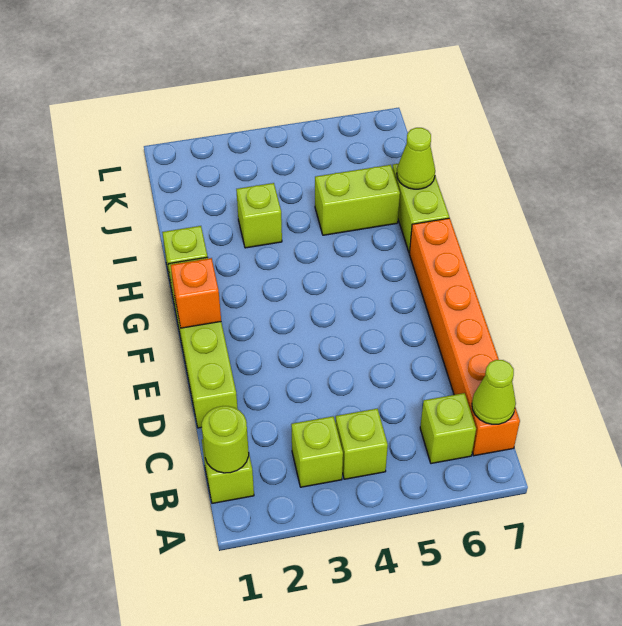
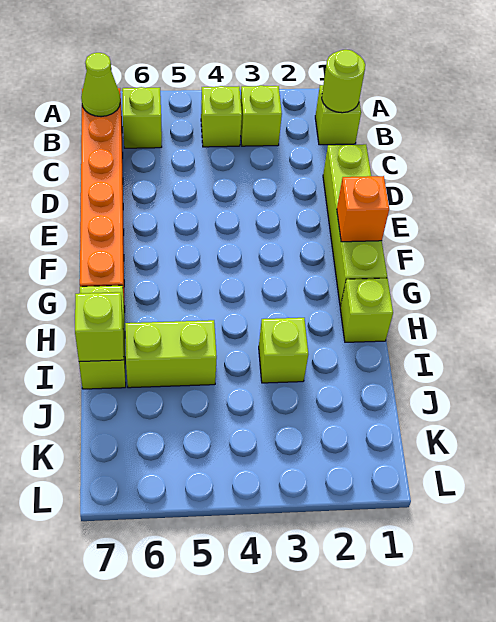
lime 1x1 cone [397,128,435,189] -> lime 1x1 brick [75,292,124,362]

